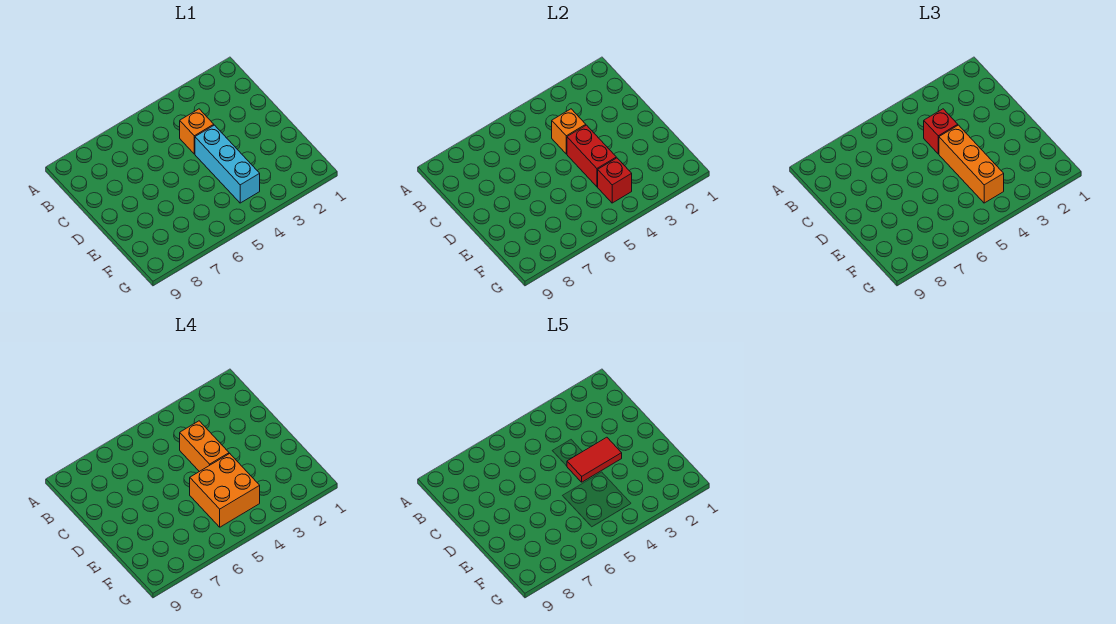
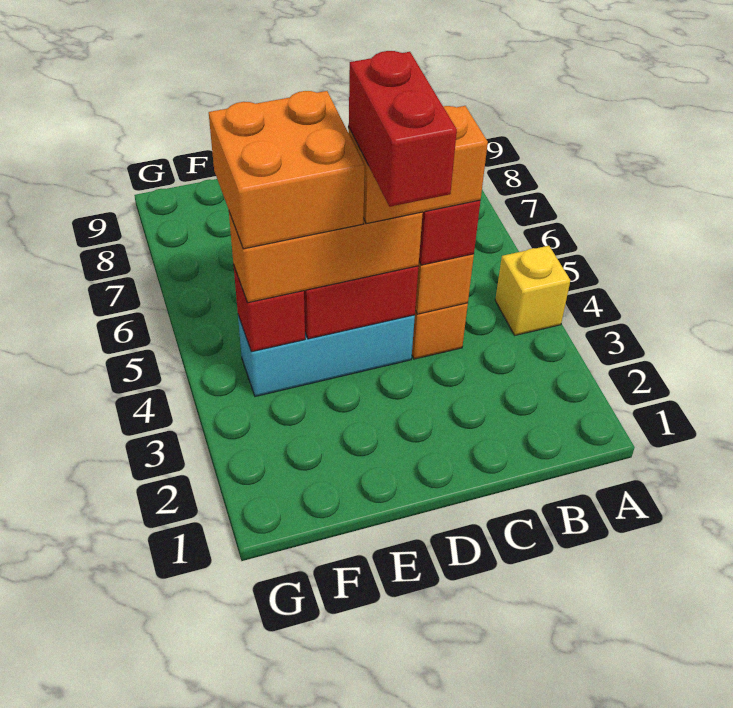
none -> yellow 1x1 brick [495,246,570,335]
red 1x2 tile [567,437,622,482] -> red 1x2 brick [349,51,457,207]

